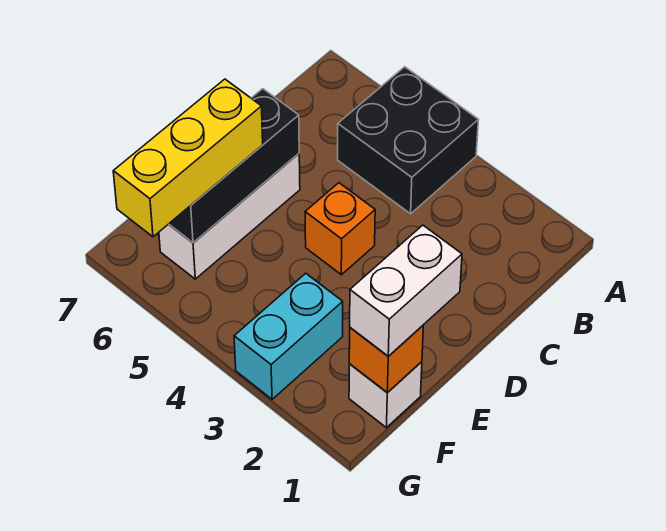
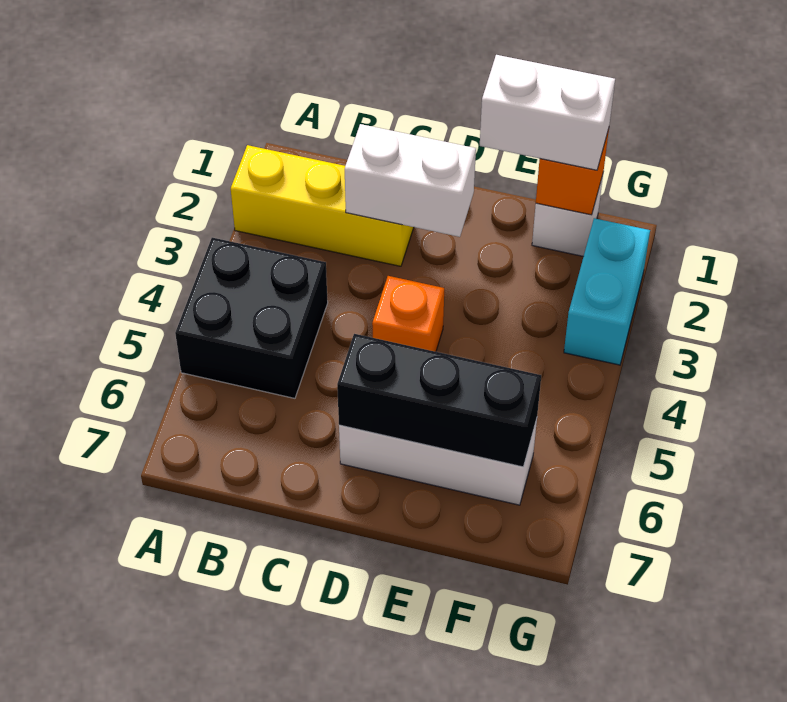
none -> white 1x2 brick [345,124,476,237]
yellow 1x3 brick [113,79,263,237] -> yellow 1x3 brick moved to [231,145,414,266]
cyan 1x2 brick [234,273,343,399] -> cyan 1x2 brick turned to [564,218,650,365]

